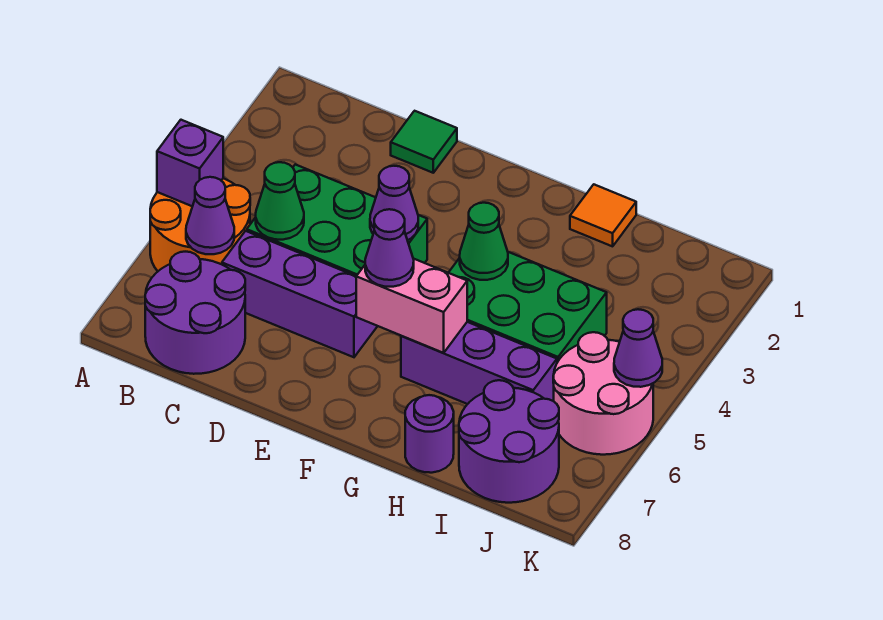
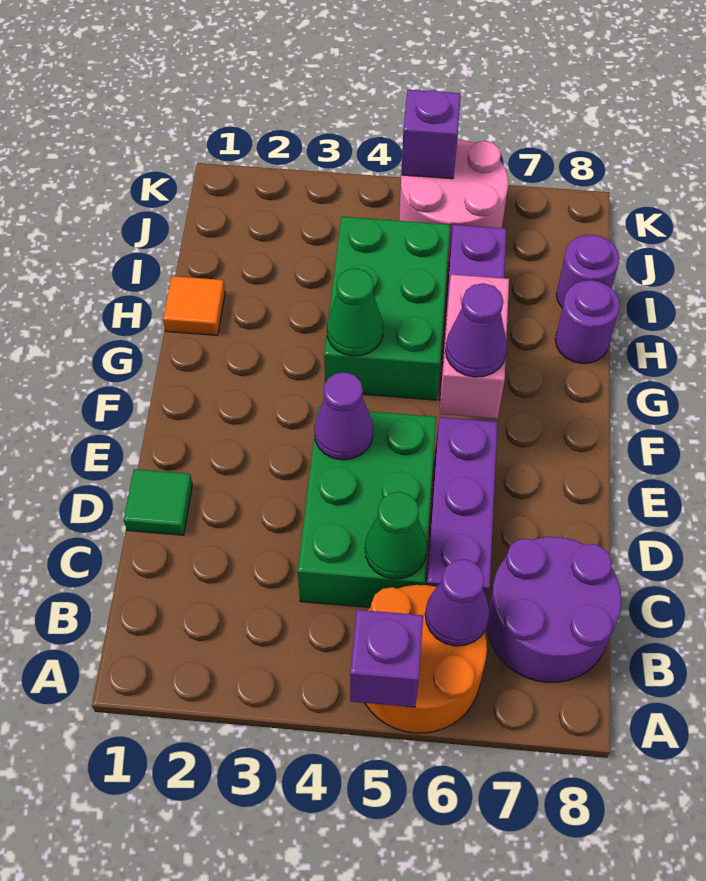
purple 2x2 round brick [459,380,559,503] -> purple 1x1 round brick [556,235,619,308]
purple 1x1 cone [614,309,662,387] -> purple 1x1 brick [401,90,461,179]

